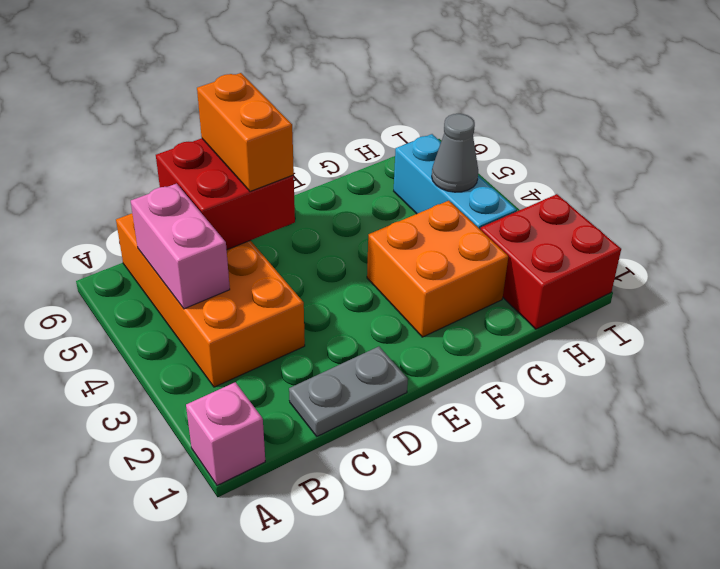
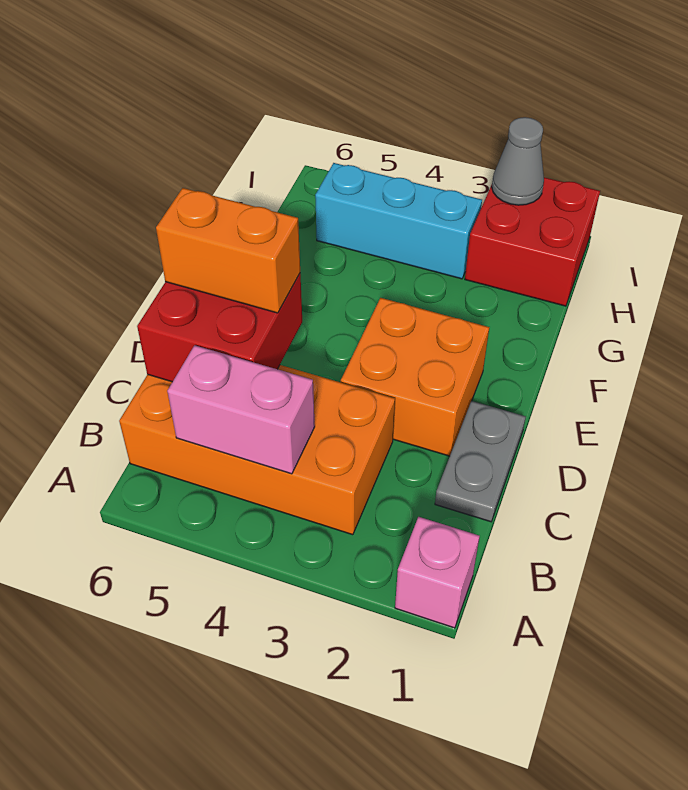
orange 2x2 brick [367,201,508,337] -> orange 2x2 brick moved to [341,298,489,456]
grey 1x1 cone [432,114,478,192] -> grey 1x1 cone moved to [492,117,544,205]

